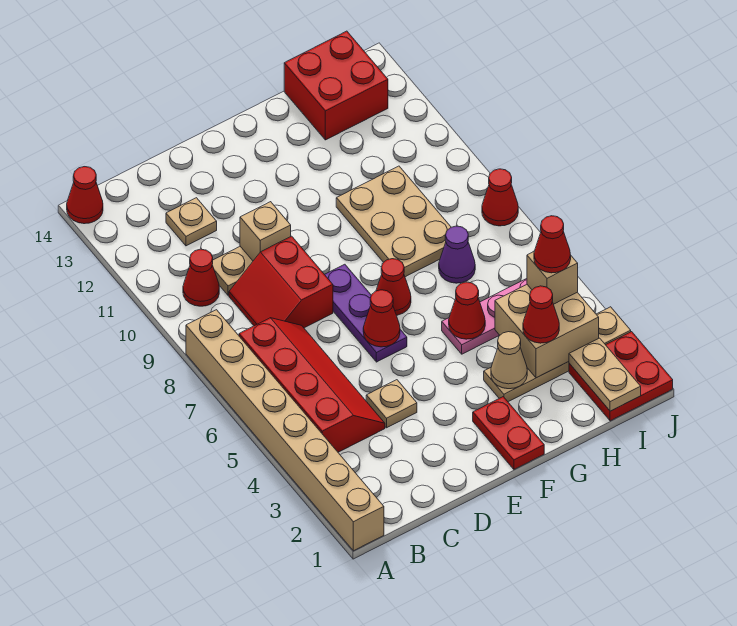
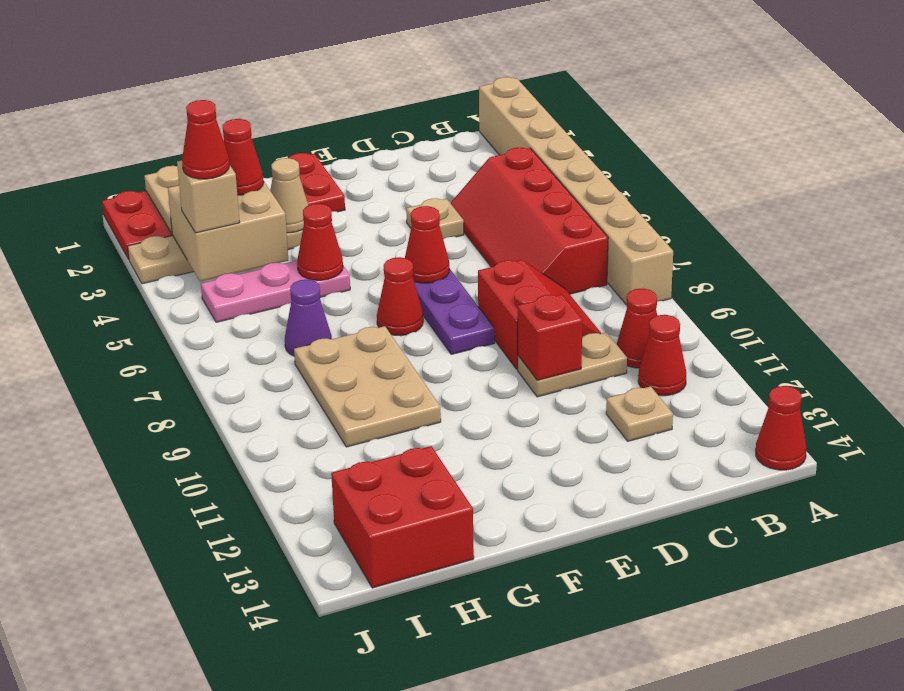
tan 1x1 brick [240,202,291,261] -> red 1x1 brick [518,294,582,380]
red 1x1 cone [482,169,518,226] -> red 1x1 cone moved to [638,315,686,396]

